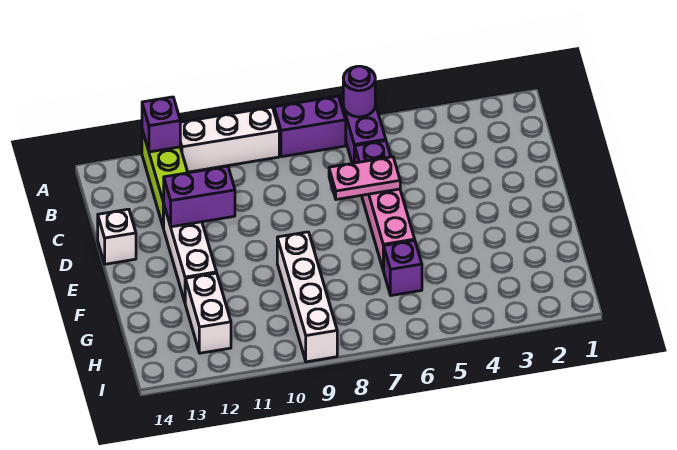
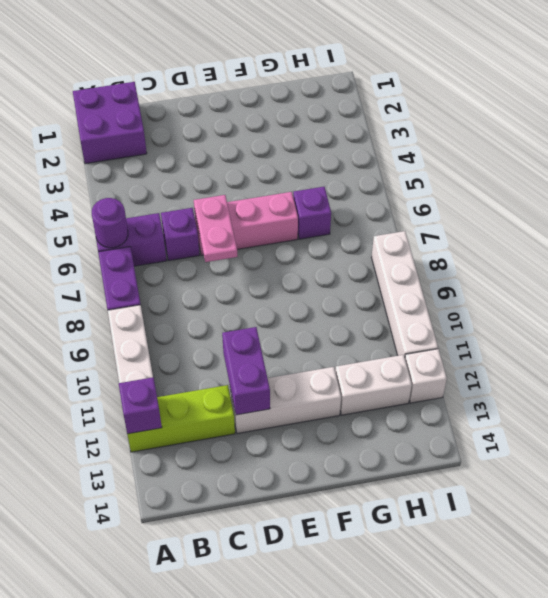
none -> purple 2x2 brick [73,82,147,164]
white 1x1 brick [98,209,136,264] -> white 1x1 brick moved to [405,349,447,403]
white 1x4 brick [277,232,337,362] -> white 1x4 brick turned to [372,231,438,357]

